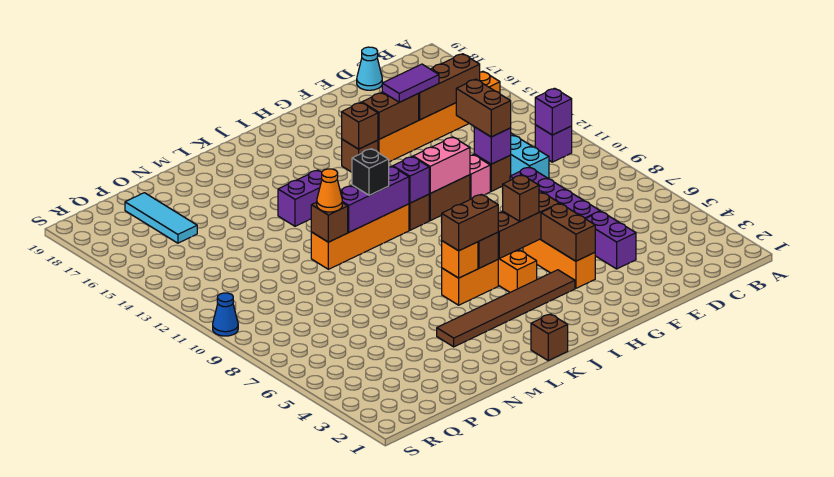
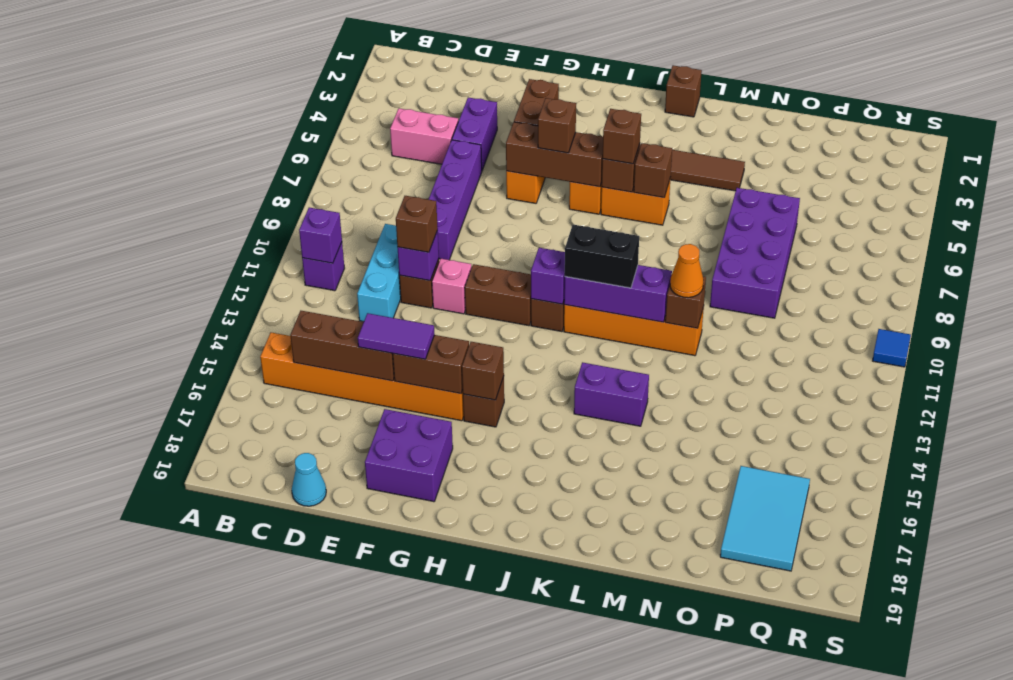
brown 1x2 brick [456,79,511,137] -> brown 1x1 brick [396,196,438,252]
none -> purple 2x2 brick [365,409,453,502]
pink 1x2 brick [413,137,470,193] -> pink 1x2 brick moved to [390,108,458,164]
brown 1x2 brick [441,194,498,251] -> brown 1x1 brick [602,109,641,164]
orange 1x1 brick [442,241,478,278] -> brown 1x1 brick [634,143,672,198]
black 1x1 brick [352,149,389,195] -> black 1x2 brick [565,225,639,288]
none -> purple 2x4 brick [710,188,800,318]
cyan 1x3 tile [125,193,197,243] -> cyan 2x3 tile [720,466,810,571]
blue 1x1 cone [213,293,238,336] -> blue 1x1 tile [873,329,911,367]

